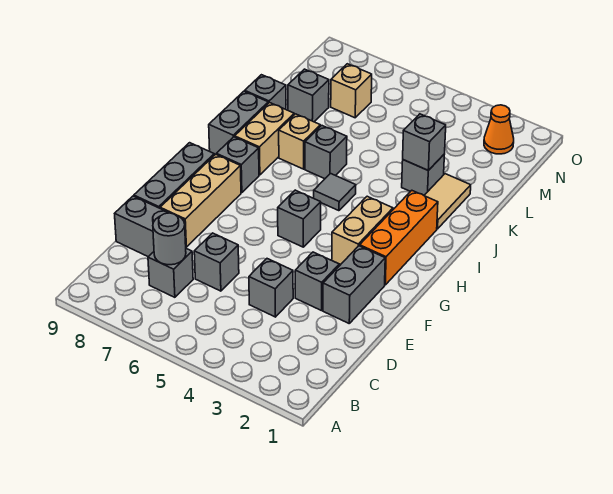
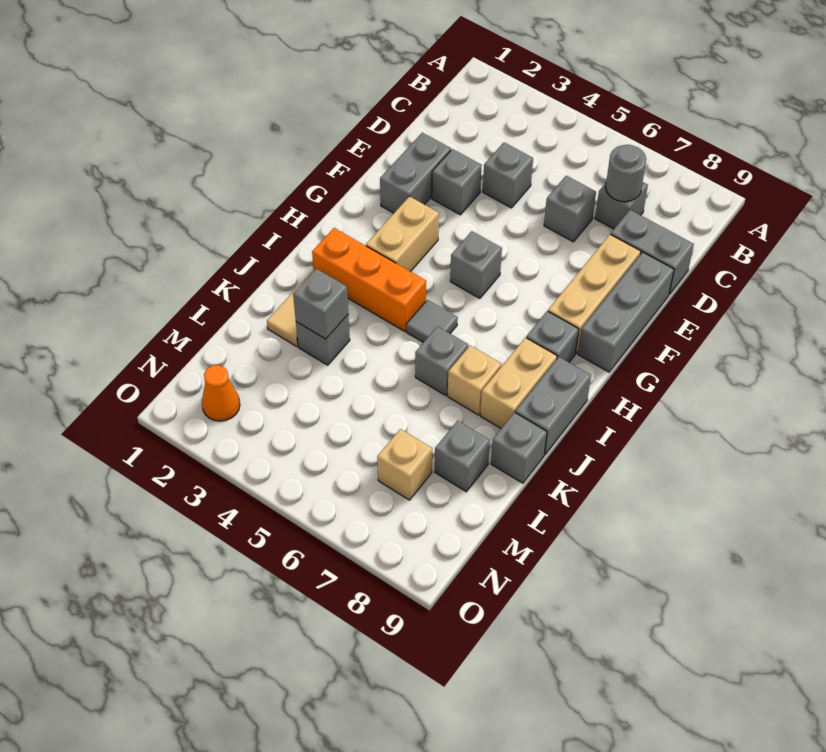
orange 1x3 brick [360,190,438,285] -> orange 1x3 brick turned to [312,228,426,331]

